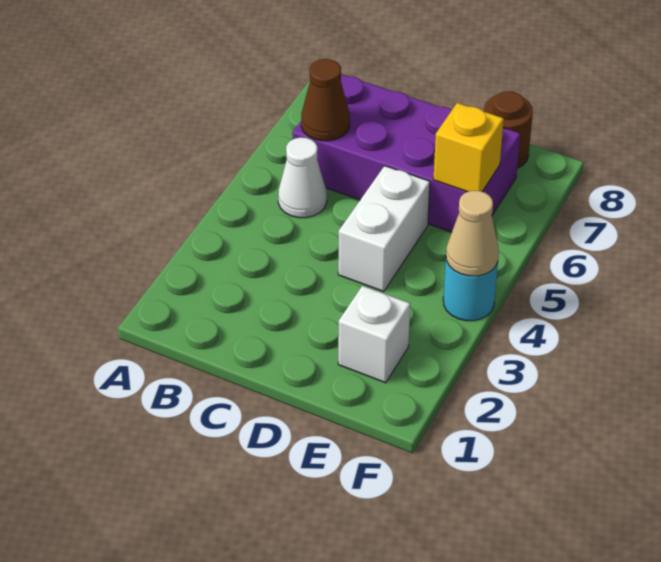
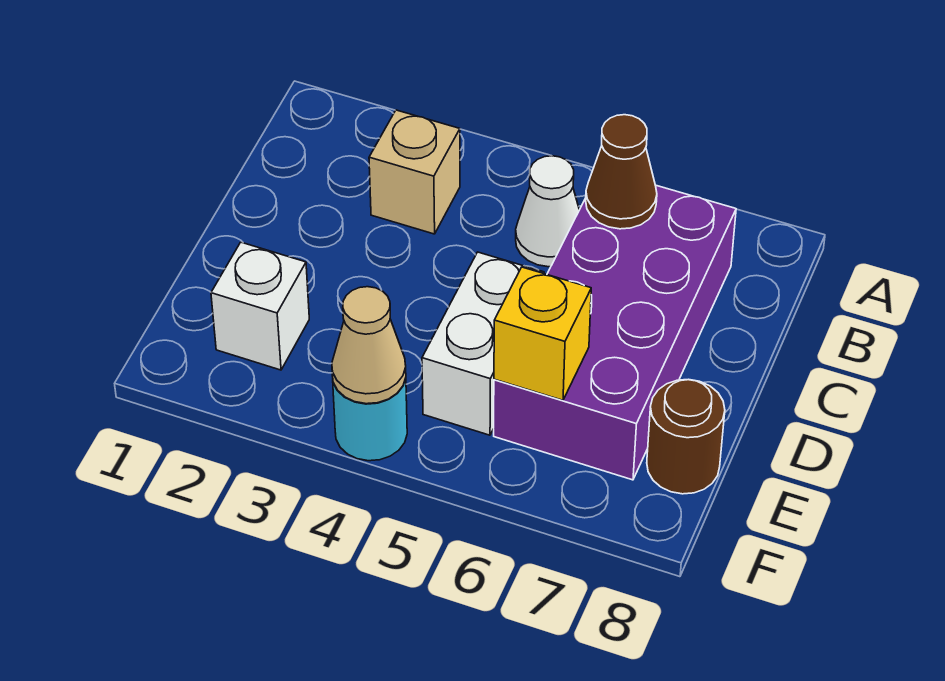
none -> tan 1x1 brick [369,110,460,234]
white 1x2 brick [338,166,430,292] -> white 1x2 brick turned to [422,252,544,435]

